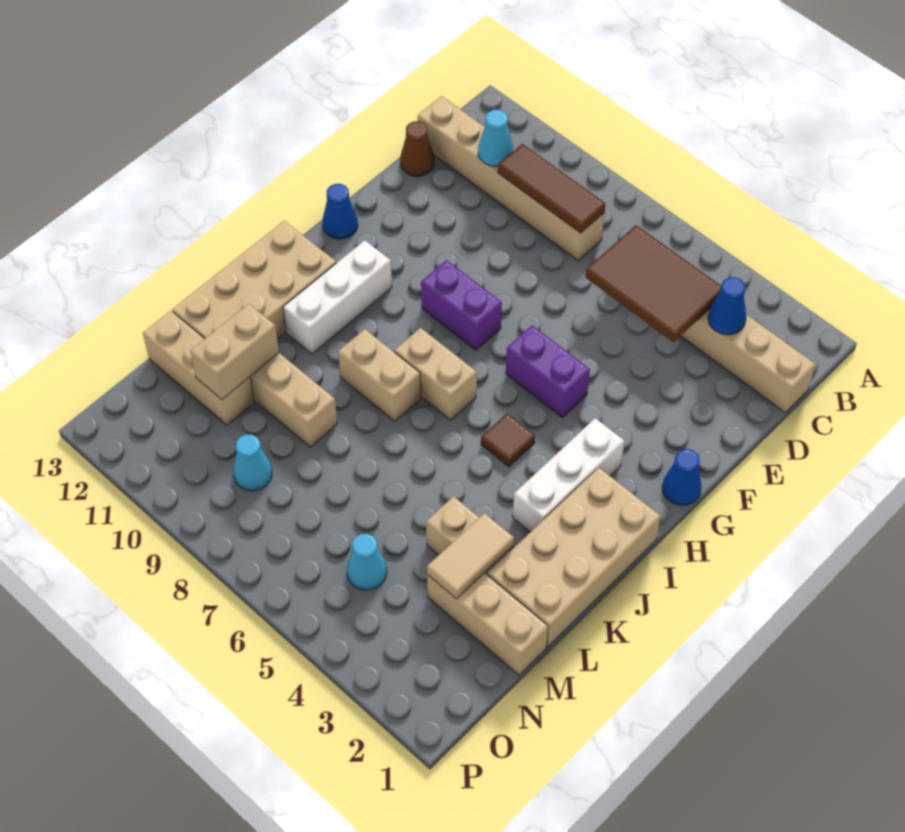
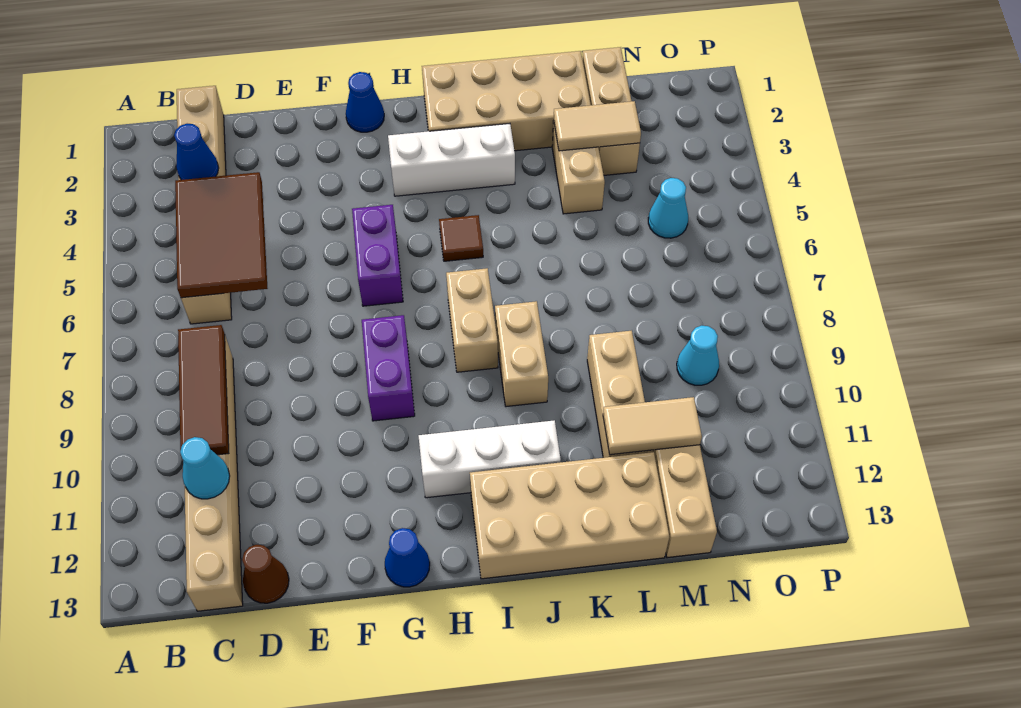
tan 1x2 brick [190,304,279,399] -> tan 1x2 tile [603,397,702,455]

